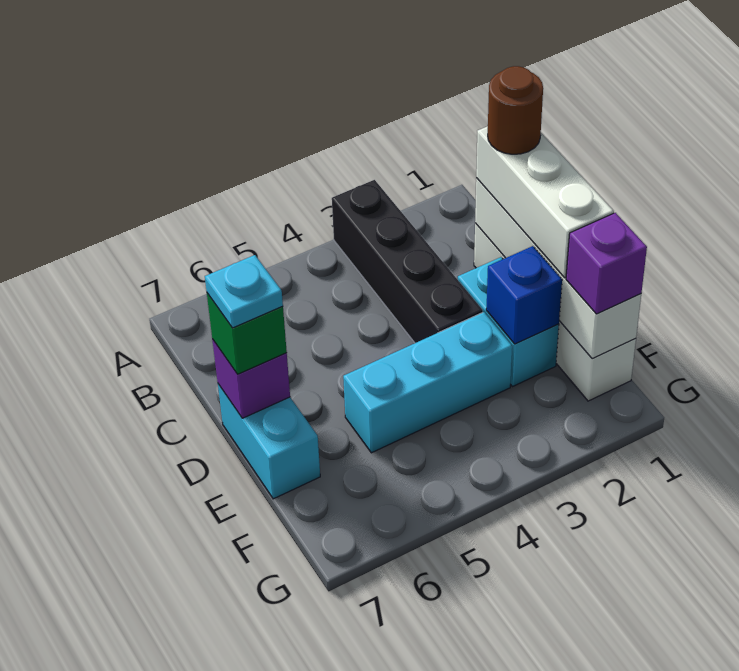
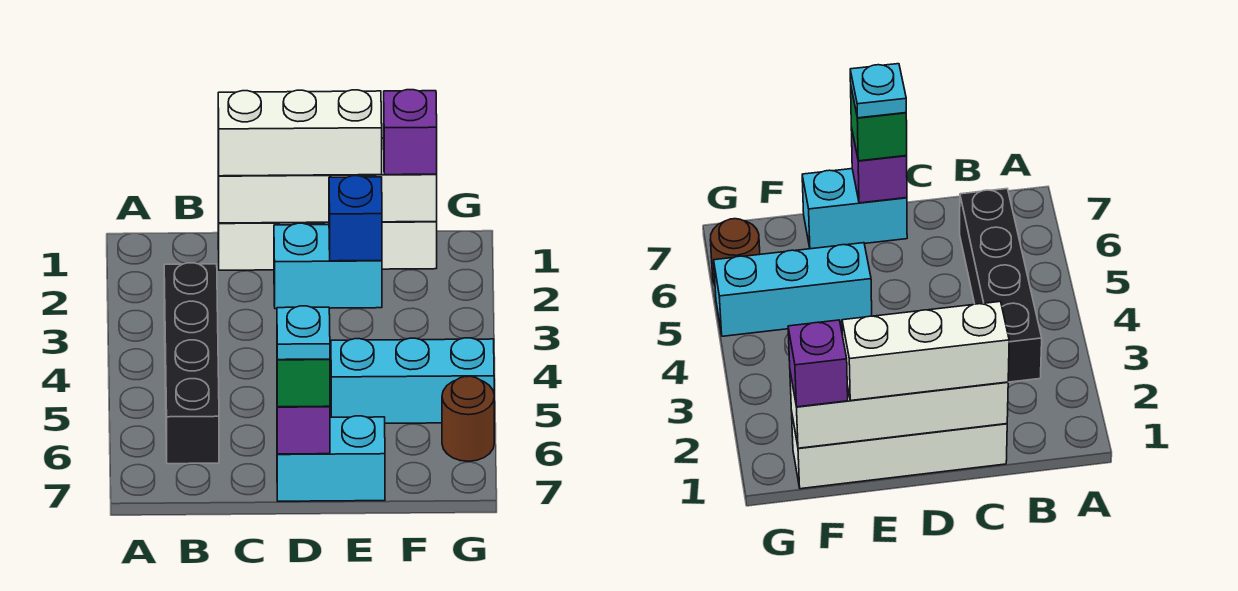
black 1x4 brick [332,180,483,343] -> black 1x4 brick turned to [164,263,219,464]
brown 1x1 round brick [488,66,543,154] -> brown 1x1 round brick moved to [442,376,494,461]
cyan 1x3 brick [343,312,512,453] -> cyan 1x3 brick turned to [331,338,494,423]

